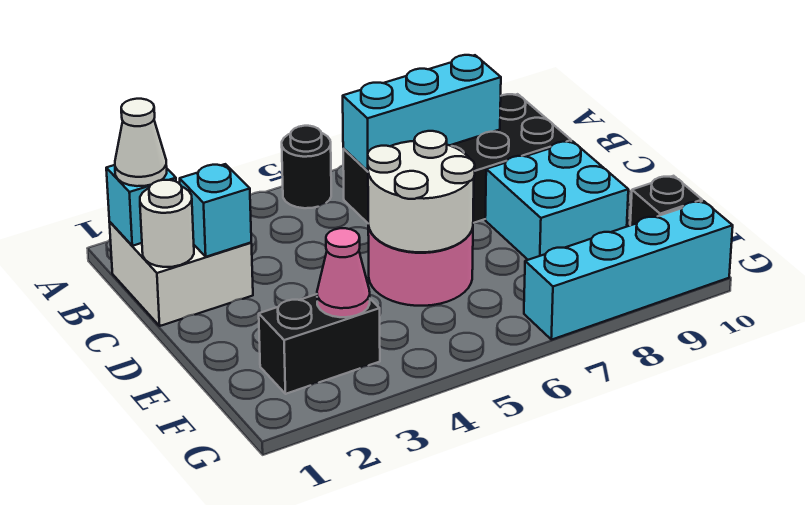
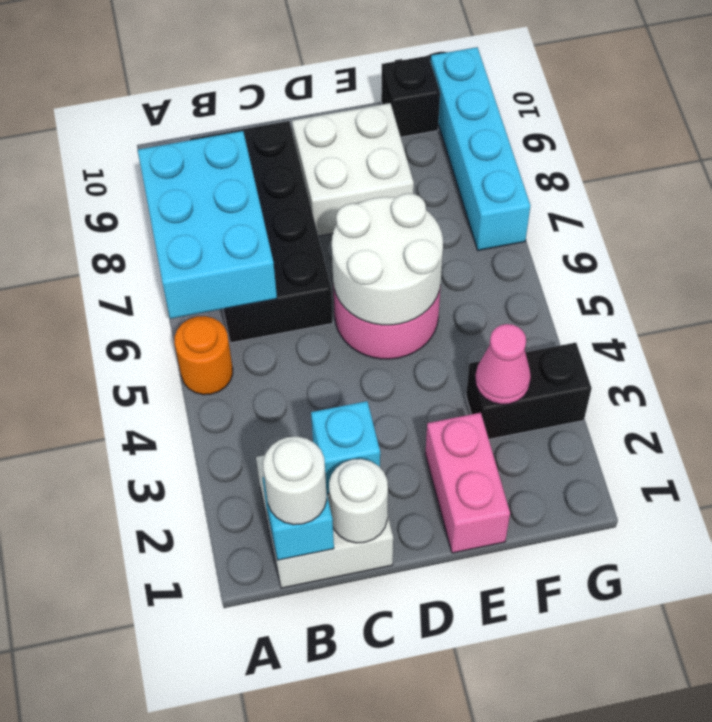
black 1x1 round brick [282,126,331,208] -> orange 1x1 round brick [175,316,233,395]
white 1x1 cone [115,99,167,186] -> white 1x1 round brick [263,437,327,525]
cyan 1x3 brick [343,55,501,171] -> cyan 2x3 brick [138,131,277,319]
cyan 2x2 brick [485,141,628,260] -> white 2x2 brick [292,103,414,236]
none -> pink 1x2 brick [425,413,510,553]
black 1x2 brick [259,294,380,394] -> black 1x2 brick turned to [466,343,591,439]

